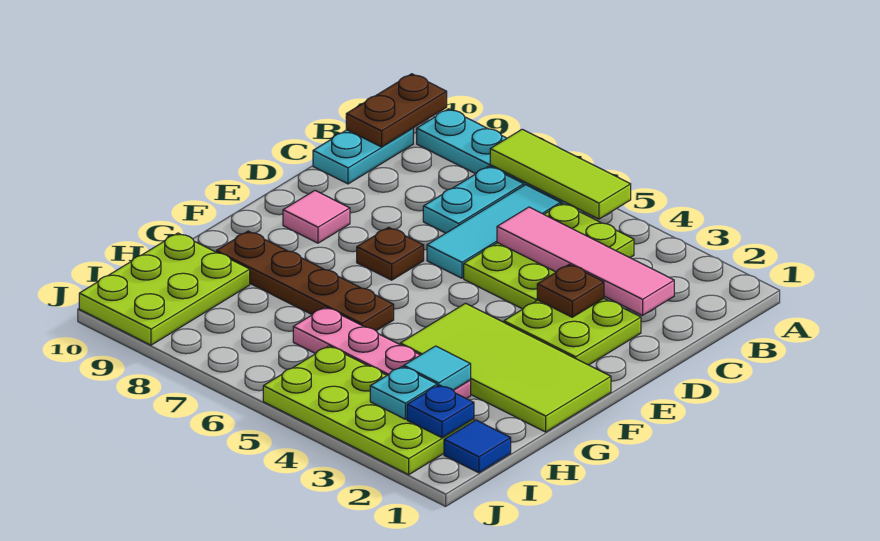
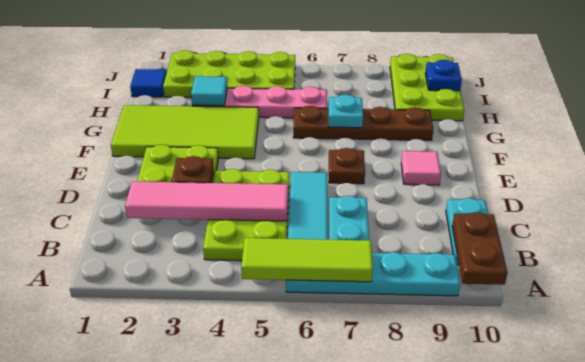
blue 1x1 plate [407,385,474,438] -> blue 1x1 plate moved to [425,60,462,91]
cyan 1x1 plate [370,367,437,419] -> cyan 1x1 plate moved to [329,95,363,128]

